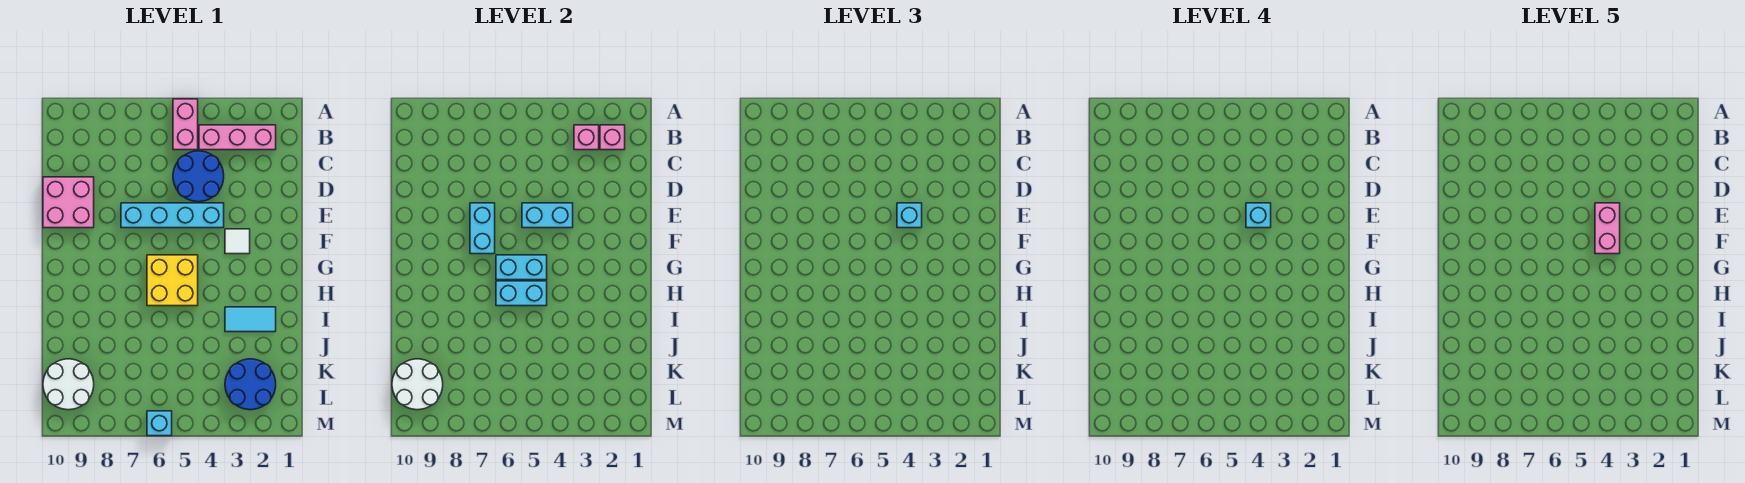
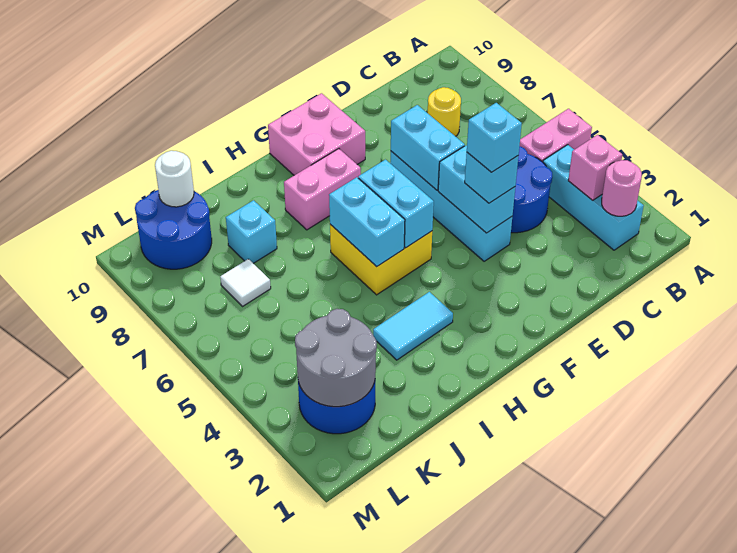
pink 1x3 brick [199,125,276,150] -> cyan 1x3 brick [543,145,644,250]
pink 1x1 brick [600,125,625,150] -> pink 1x1 round brick [602,160,642,216]
none -> yellow 1x1 round brick [428,87,461,136]
pink 2x2 brick [43,177,94,228] -> pink 2x2 brick moved to [268,93,365,175]
pink 1x2 brick [1595,203,1620,254] -> pink 1x2 brick moved to [284,149,361,230]
cyan 1x2 brick [470,203,495,254] -> cyan 1x2 brick turned to [391,105,465,190]
white 1x1 tile [225,229,250,254] -> white 1x1 tile moved to [220,259,271,306]
cyan 1x2 tile [225,307,276,332] -> cyan 1x2 tile turned to [373,292,453,360]
none -> grey 2x2 round brick [295,309,377,407]
white 2x2 round brick [43,359,94,410] -> blue 2x2 round brick [135,190,212,269]
white 2x2 round brick [392,359,443,410] -> white 1x1 round brick [155,151,194,207]
cyan 1x1 brick [147,411,172,436] -> cyan 1x1 brick moved to [226,200,277,263]

